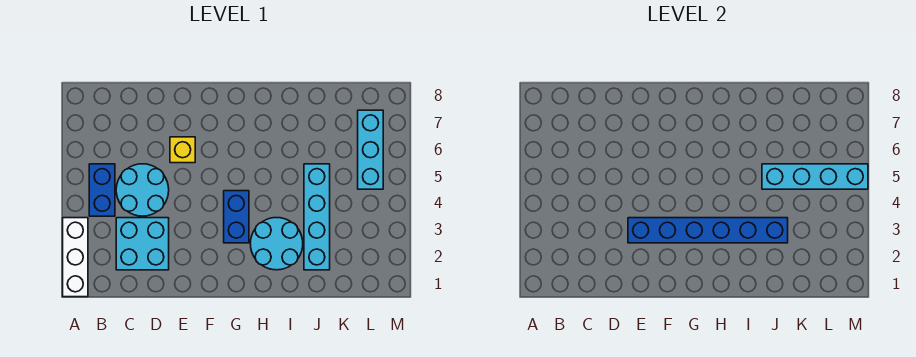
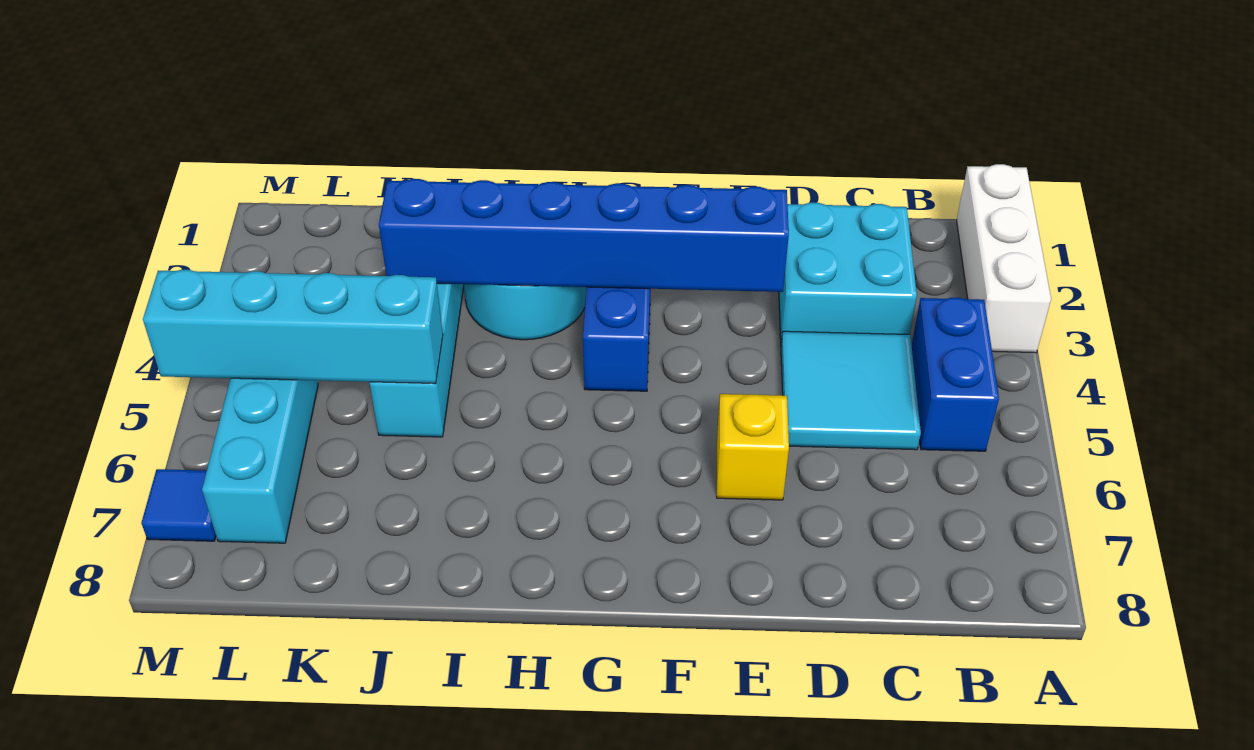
cyan 2x2 round brick [116,164,169,216] -> cyan 2x2 tile [781,331,921,450]
none -> blue 1x1 tile [141,469,216,541]

